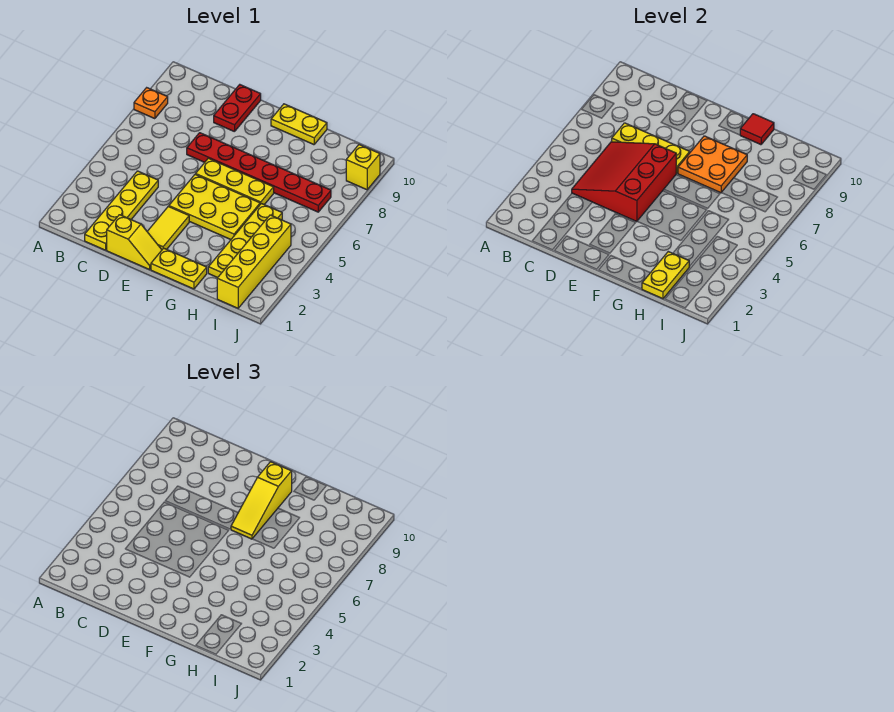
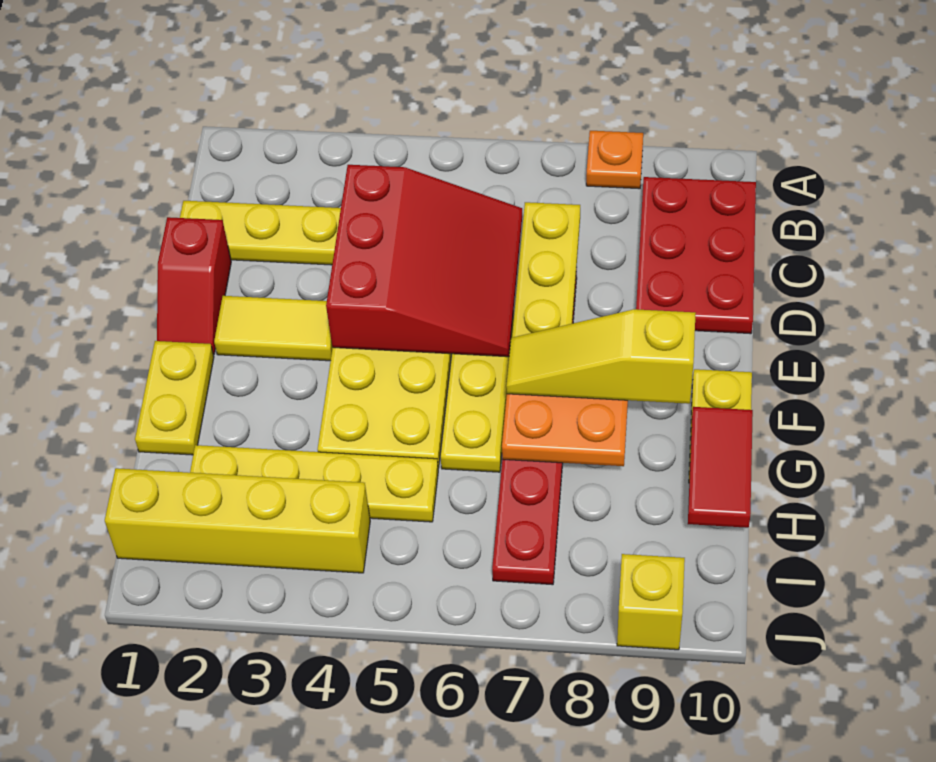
red 3x3 slope [572,142,676,222] -> red 3x3 slope turned to [326,165,522,357]
yellow 1x2 slope [107,215,162,270] -> red 1x2 slope [157,217,231,355]
red 1x2 plate [214,85,261,132] -> red 2x3 plate [636,177,756,334]
red 1x1 tile [740,114,774,145] -> red 1x2 tile [688,407,753,528]
yellow 1x2 plate [642,252,689,299] -> none

